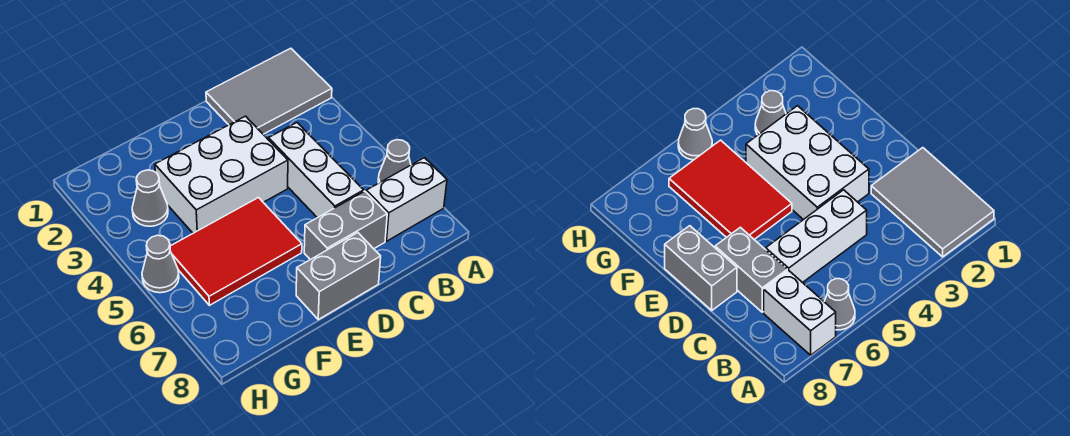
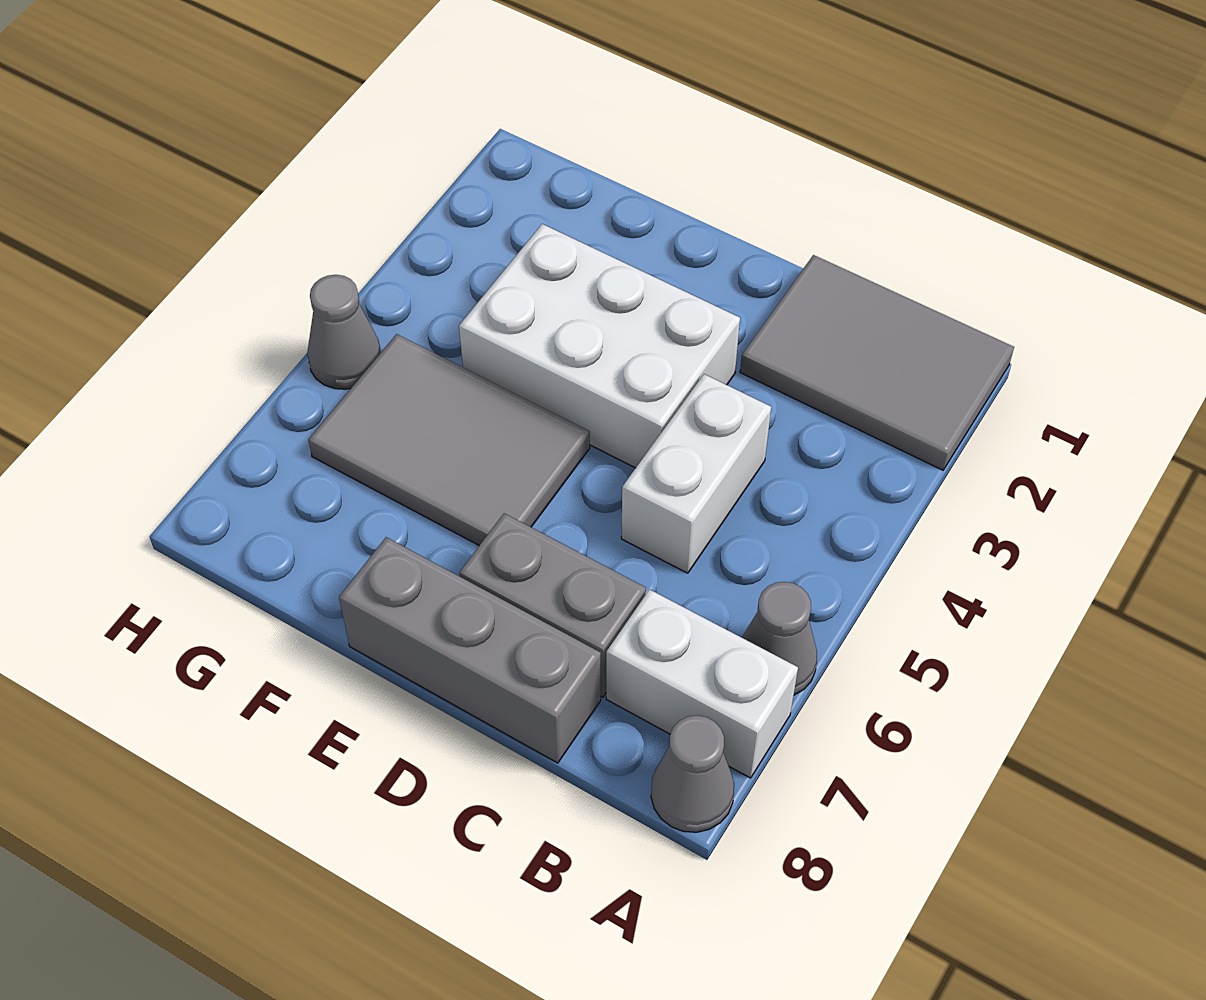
white 1x3 brick [269,123,364,218] -> white 1x2 brick [621,374,771,573]
grey 1x2 brick [296,233,381,320] -> grey 1x3 brick [339,537,601,763]
red 2x3 tile [170,198,302,305] -> grey 2x3 tile [308,334,590,545]
grey 1x1 cone [132,170,168,226] -> grey 1x1 cone moved to [651,715,734,832]

